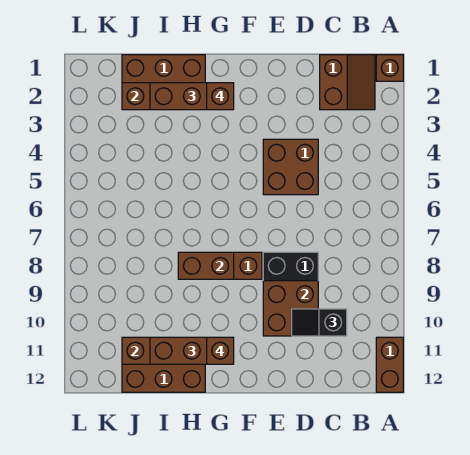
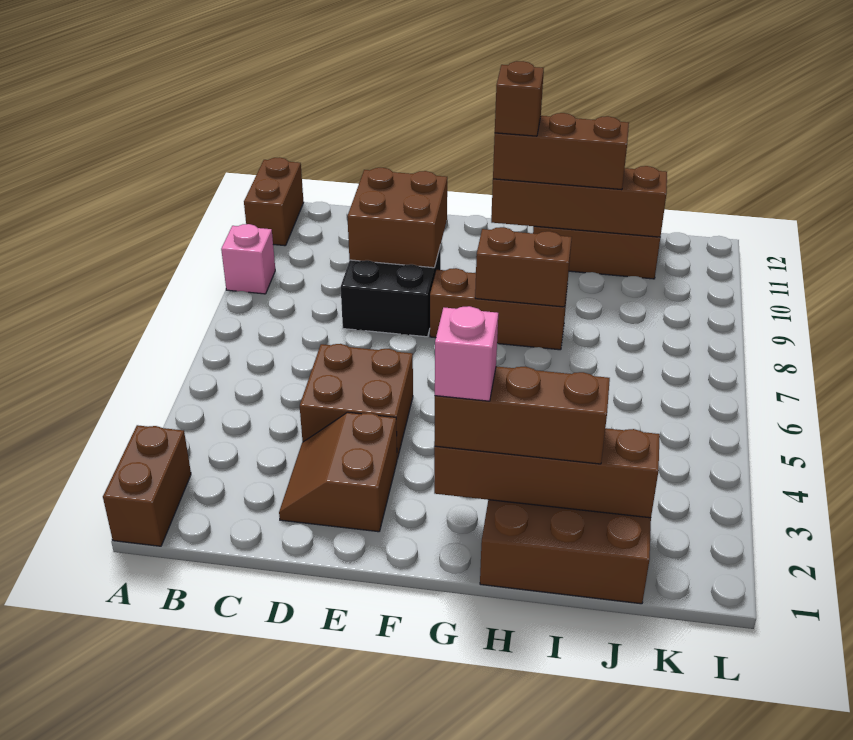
brown 1x1 brick [376,55,403,81] -> brown 1x2 brick [103,425,191,546]
none -> pink 1x1 brick [221,224,275,294]
brown 2x2 slope [320,55,375,110] -> brown 2x2 slope moved to [279,412,397,532]
black 1x2 slope [292,309,347,336] -> none
brown 1x1 brick [207,83,234,110] -> pink 1x1 brick [435,306,498,401]

